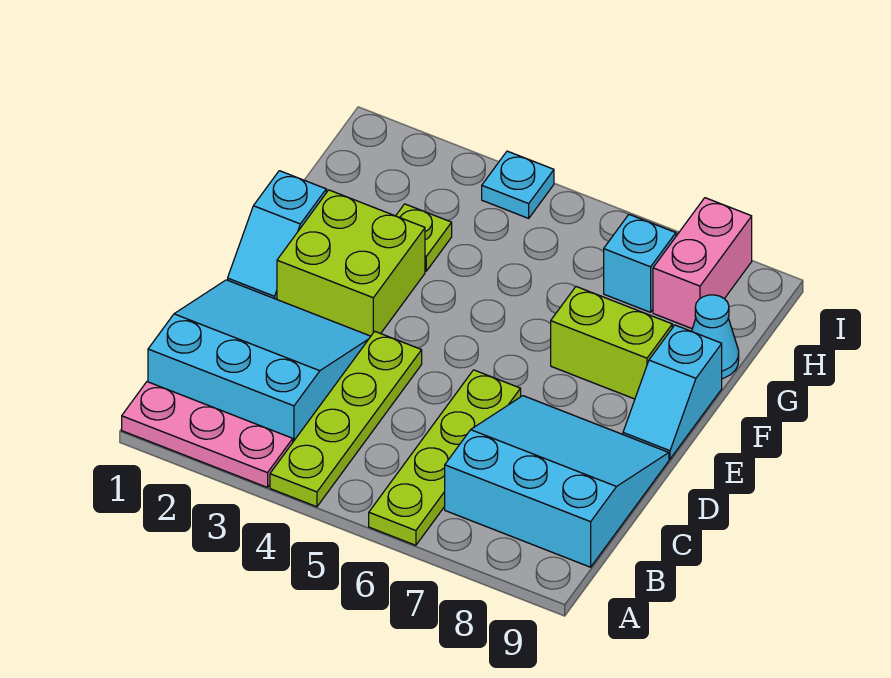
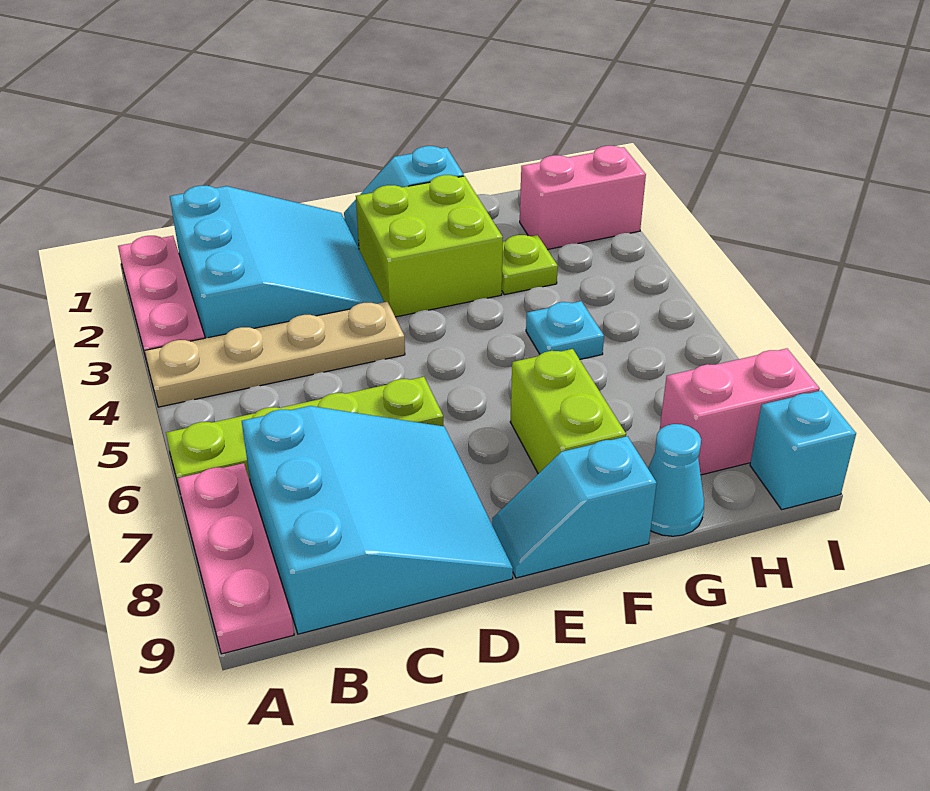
lime 1x4 plate [270,331,422,507] -> tan 1x4 plate [145,302,405,407]
none -> pink 1x3 plate [178,463,294,654]
none -> pink 1x2 brick [520,146,646,250]
cyan 1x1 brick [604,215,676,312] -> cyan 1x1 brick moved to [750,391,856,509]
cyan 1x1 plate [482,151,554,218] -> cyan 1x1 plate moved to [526,301,604,359]

